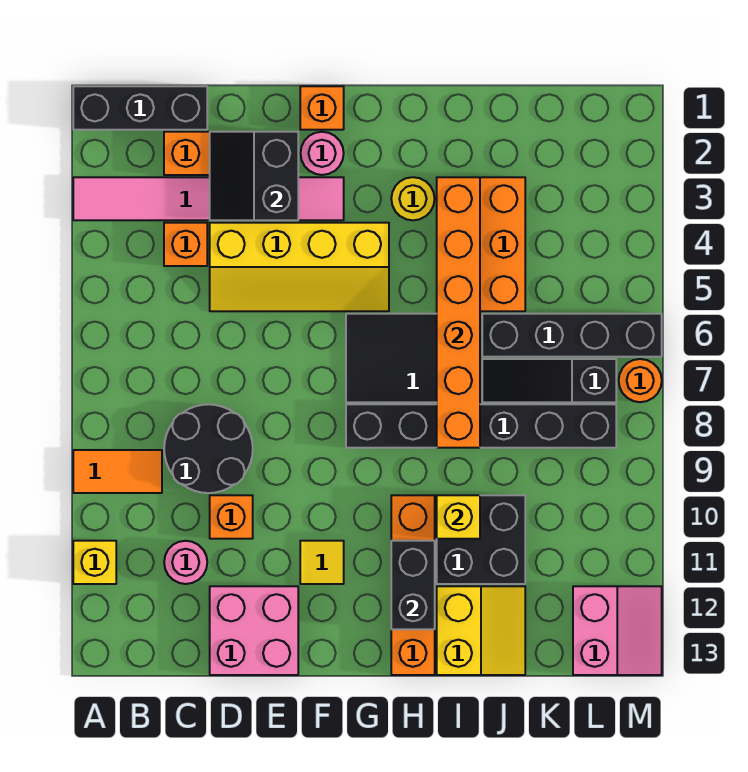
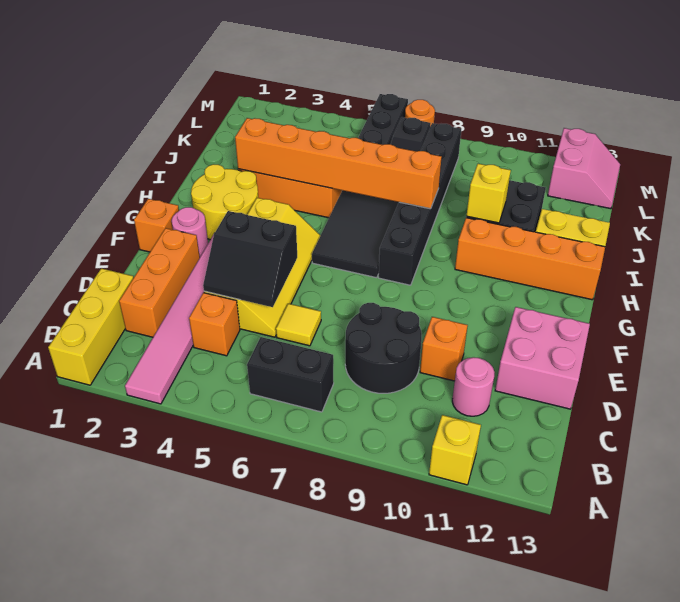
black 1x3 brick [73,86,207,130] -> yellow 1x3 brick [48,268,133,385]
orange 1x2 tile [73,450,162,493] -> none
black 2x2 slope [210,132,298,220] -> black 2x2 slope moved to [203,211,297,307]
yellow 1x1 tile [300,541,344,584] -> yellow 1x1 tile moved to [276,304,321,346]
yellow 1x1 round brick [391,177,435,220] -> yellow 2x2 round brick [191,164,258,240]
black 1x2 brick [391,541,435,629] -> black 1x2 brick moved to [247,337,334,412]
pink 2x2 slope [573,586,662,675] -> pink 2x2 slope turned to [548,128,620,209]

